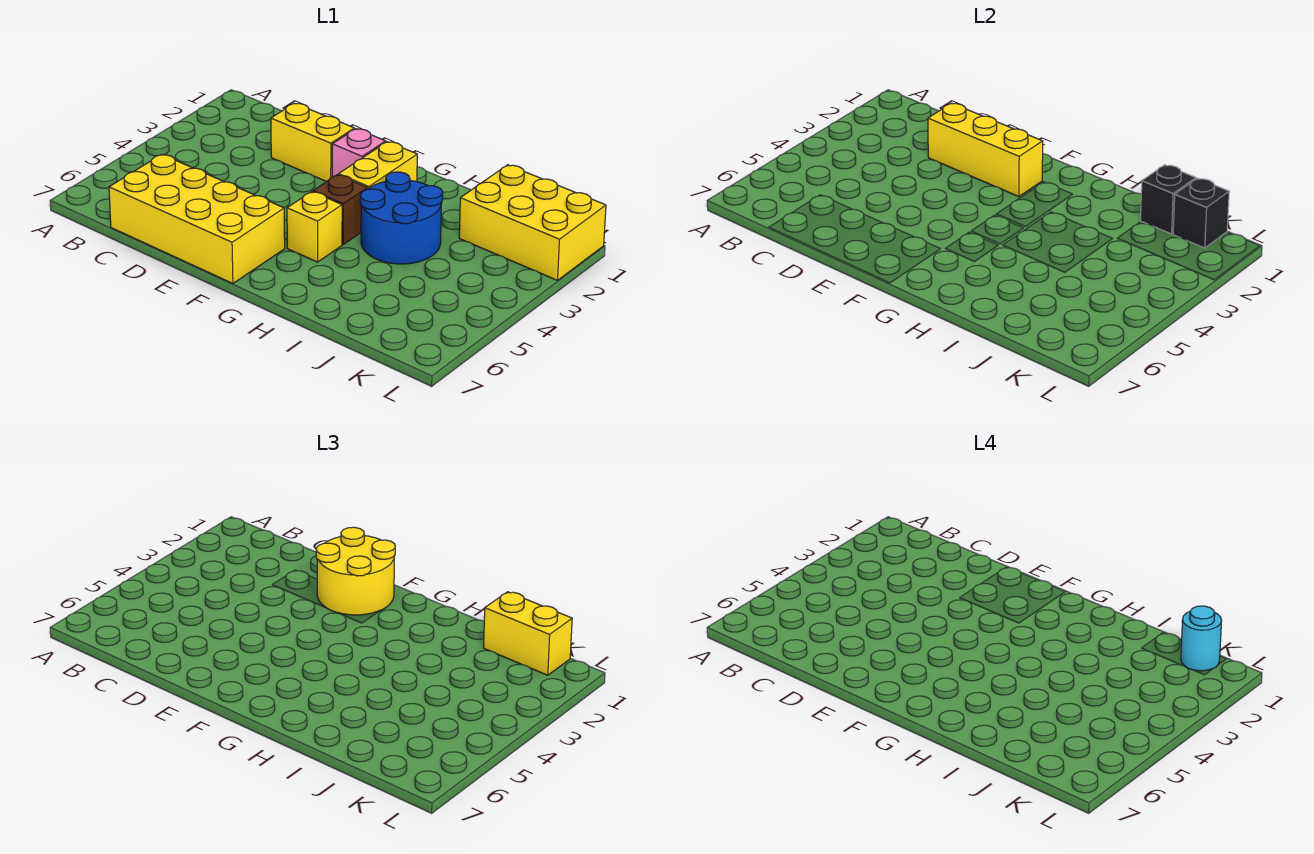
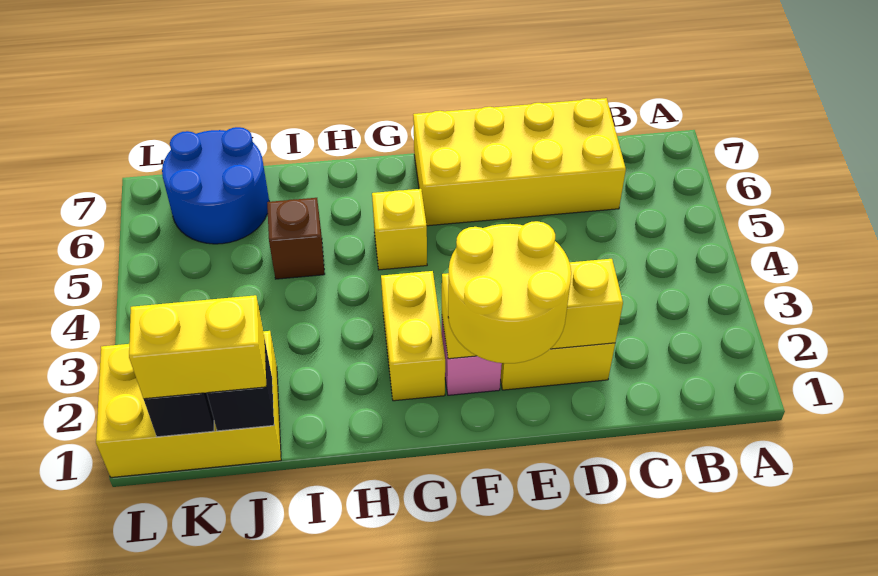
brown 1x1 brick [313,175,368,244] -> brown 1x1 brick moved to [267,198,324,279]
blue 2x2 round brick [360,172,443,264] -> blue 2x2 round brick moved to [162,127,269,244]
cyan 1x1 round brick [1181,606,1222,671] -> none

